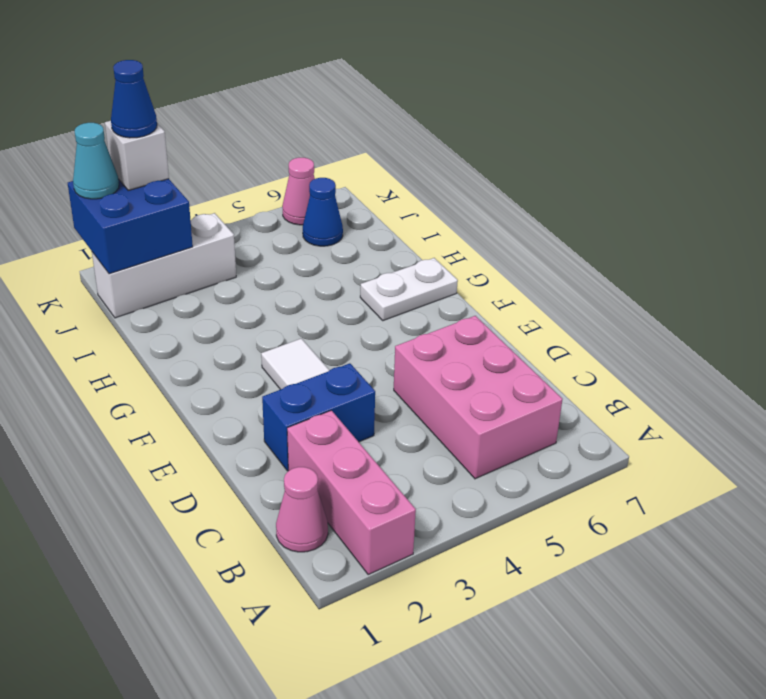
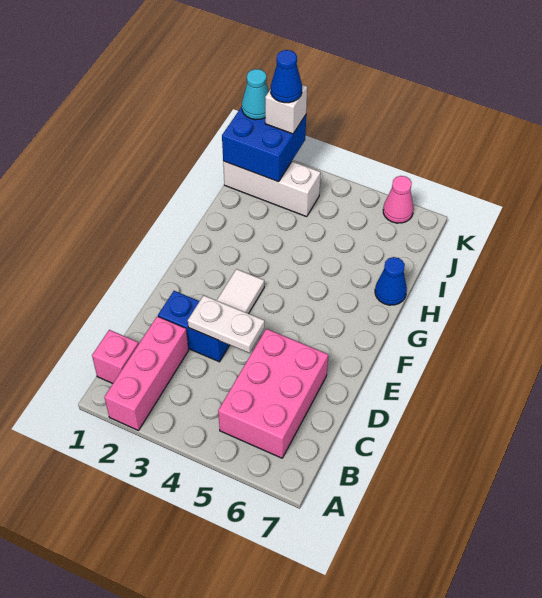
pink 1x1 cone [276,467,328,552] -> pink 1x1 brick [92,330,139,383]
white 1x2 plate [360,258,458,321] -> white 1x2 plate moved to [188,295,265,353]
blue 1x1 cone [303,178,343,246] -> blue 1x1 cone moved to [375,257,407,305]

